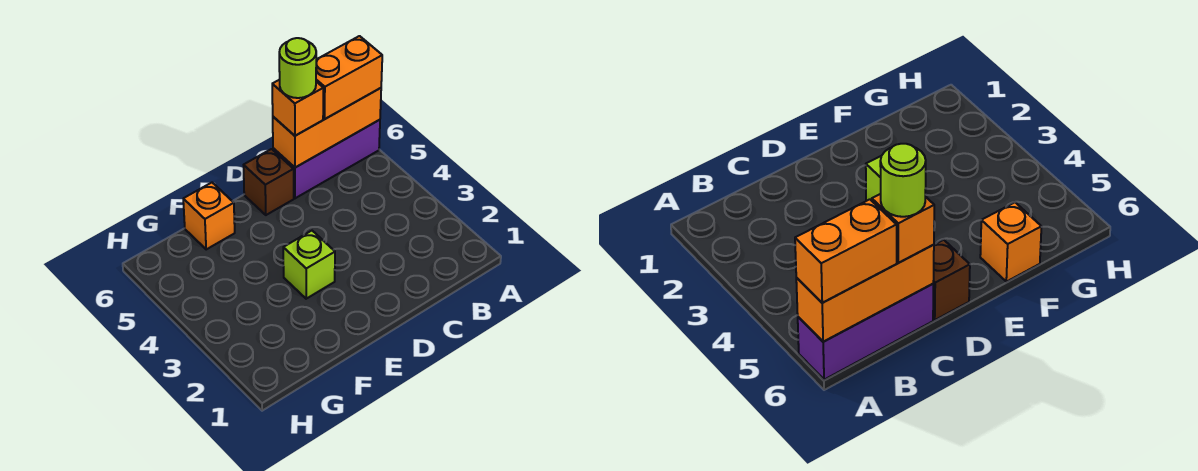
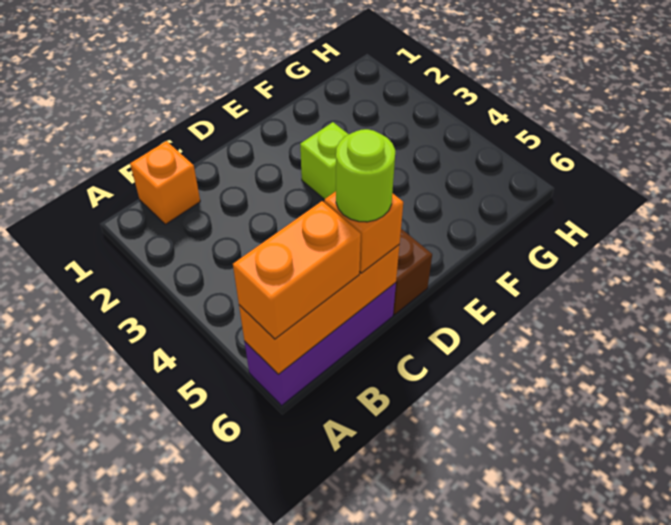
orange 1x1 brick [183,183,235,249] -> orange 1x1 brick moved to [130,141,200,224]

